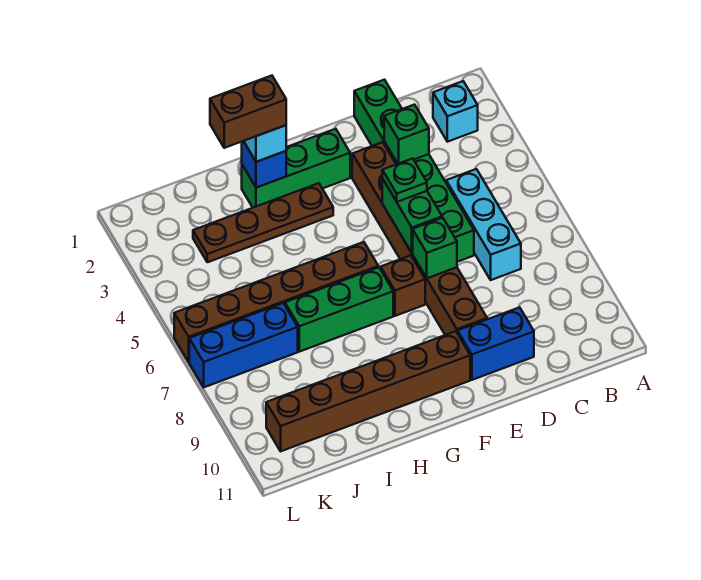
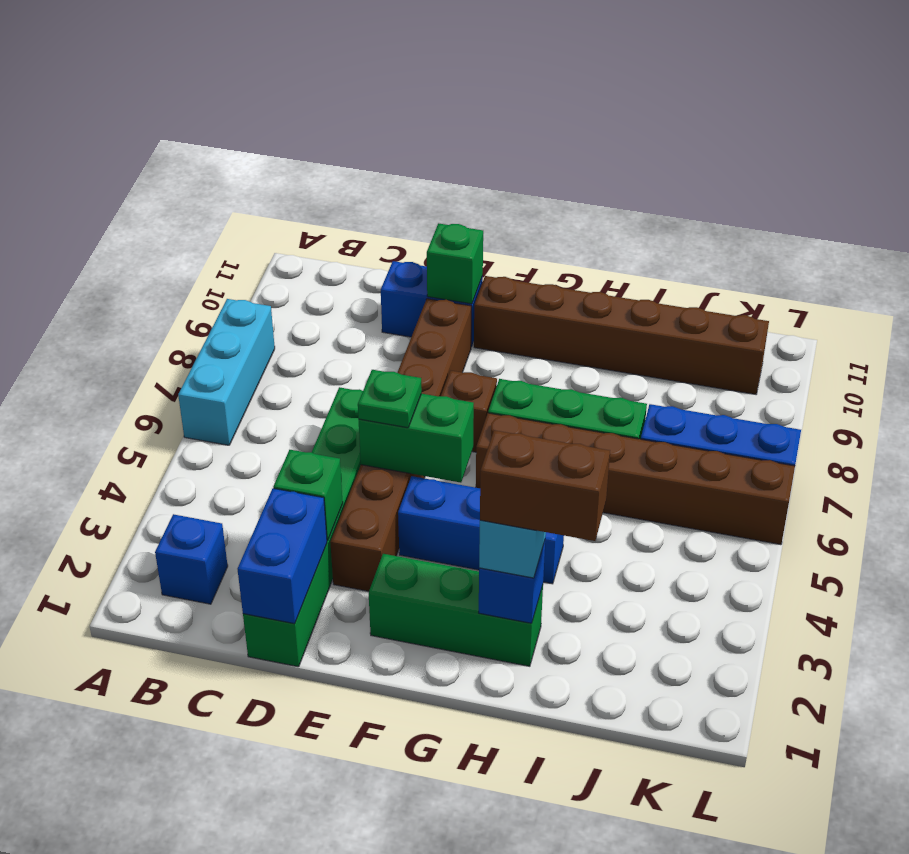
cyan 1x1 brick [433,81,478,142] -> blue 1x1 brick [155,514,228,604]
cyan 1x3 brick [446,169,521,280] -> cyan 1x3 brick moved to [178,299,275,445]
none -> blue 1x2 brick [238,488,327,624]
green 1x2 brick [382,179,442,253] -> green 1x2 brick turned to [359,394,474,483]
green 1x1 brick [413,218,457,278] -> green 1x1 brick moved to [427,223,483,304]
none -> blue 1x3 brick [398,476,564,584]
brown 1x4 plate [193,183,333,262] -> none

